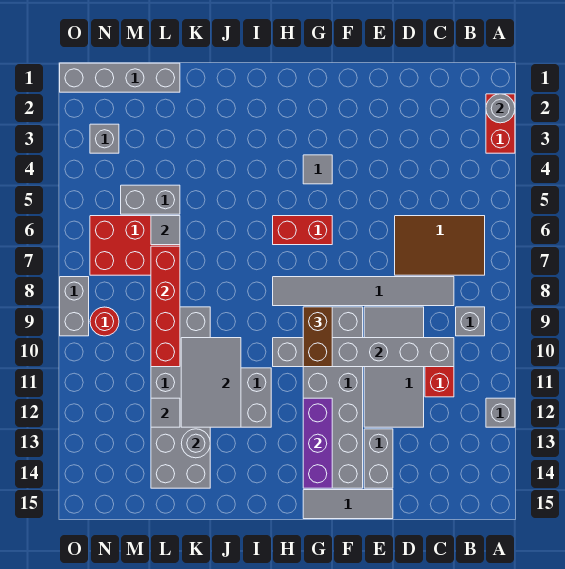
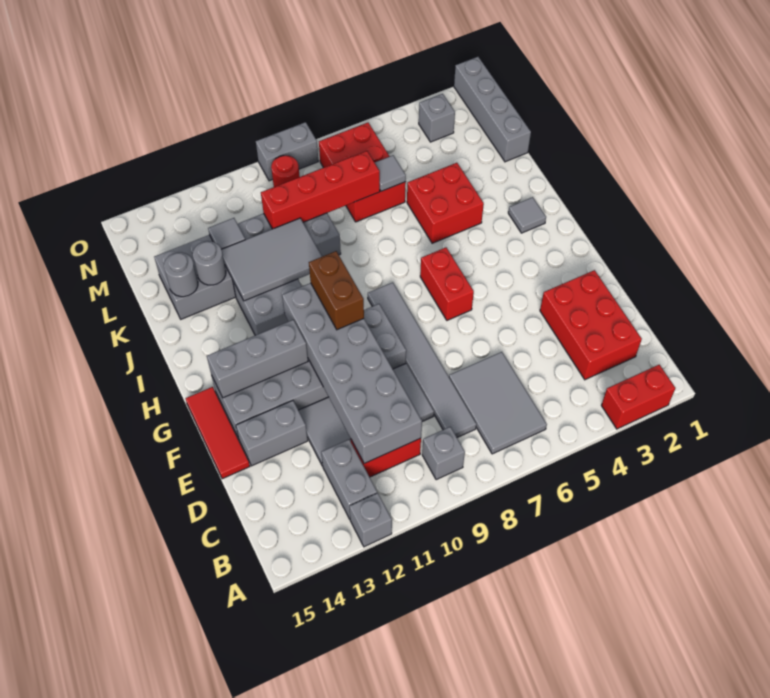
grey 1x1 round brick [486,94,515,123] -> grey 1x1 round brick moved to [164,252,198,297]
brown 2x3 tile [395,216,485,275] -> grey 2x3 tile [449,352,547,454]
none -> red 2x3 brick [540,270,642,380]
grey 1x6 brick [273,338,454,367] -> grey 2x6 brick [282,283,422,463]
grey 1x3 tile [303,490,393,519] -> red 1x3 tile [185,387,250,479]
grey 1x1 tile [303,155,332,184] -> grey 1x1 tile moved to [508,197,546,233]
brown 1x2 brick [303,307,332,367] -> brown 1x2 brick turned to [309,251,364,330]
purple 1x3 brick [303,398,332,488] -> grey 1x3 brick [207,320,308,398]
none -> red 2x2 brick [407,163,484,243]
grey 1x2 brick [121,185,180,214] -> grey 1x2 brick moved to [321,440,377,519]

